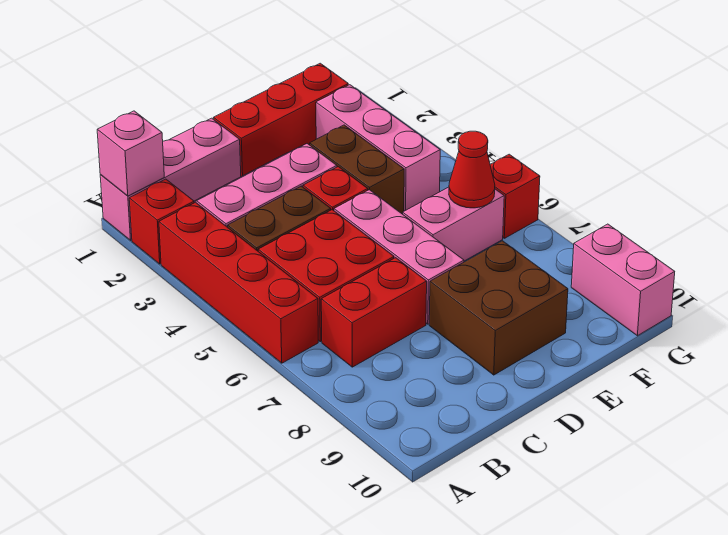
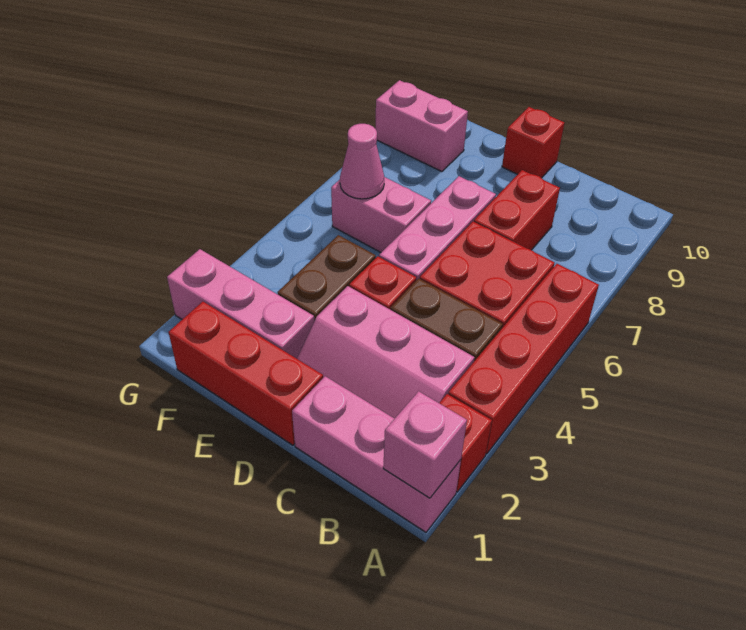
red 1x2 brick [321,258,427,367] -> red 1x2 brick turned to [474,170,560,250]
brown 2x2 brick [429,241,568,375] -> none
pink 1x3 brick [316,85,440,211] -> pink 1x3 brick turned to [167,249,314,359]
red 1x1 cone [449,131,495,208] -> pink 1x1 cone [340,124,384,199]
red 1x1 brick [490,154,540,238] -> red 1x1 brick moved to [502,107,565,178]
pink 1x2 brick [571,224,675,336] -> pink 1x2 brick turned to [375,80,468,172]

